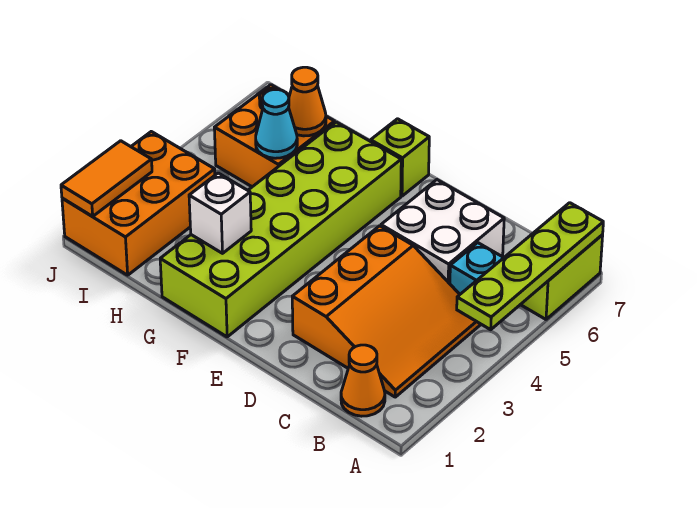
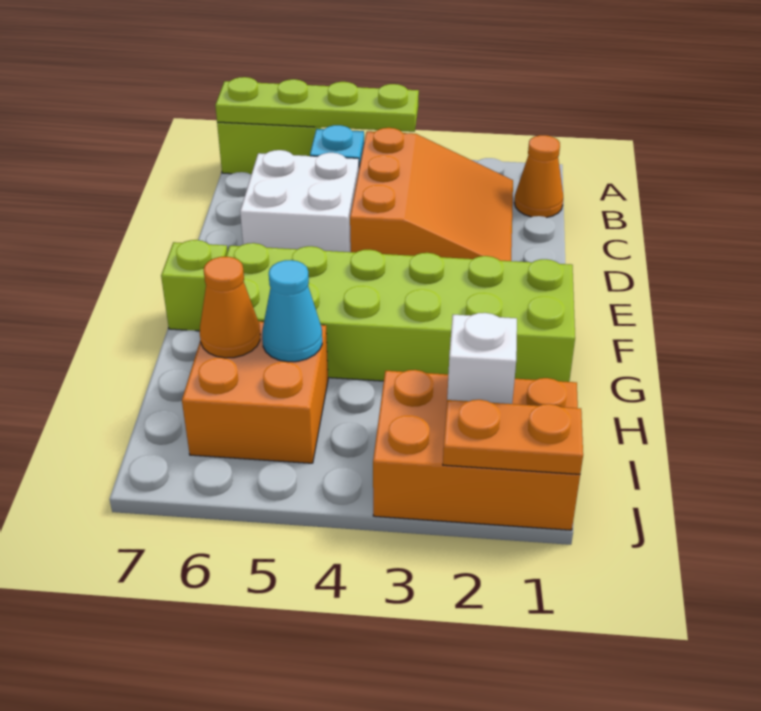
orange 3x3 slope [292,226,481,397] -> orange 3x3 slope turned to [350,128,513,261]
white 1x1 brick [189,173,251,253] -> white 1x1 brick moved to [447,313,517,404]
orange 1x2 tile [61,141,152,217] -> orange 1x2 plate [443,400,583,474]

